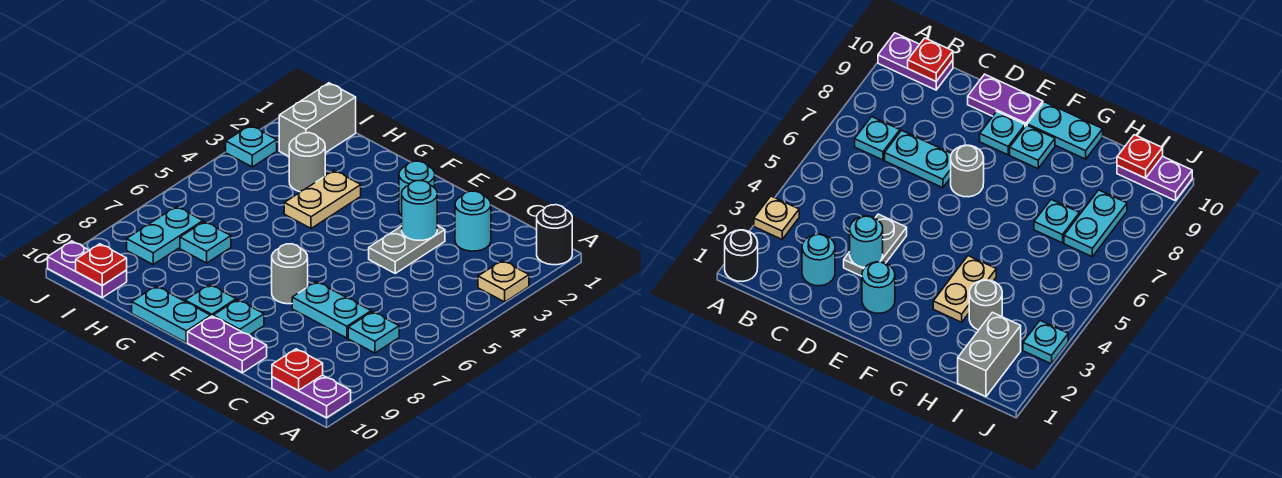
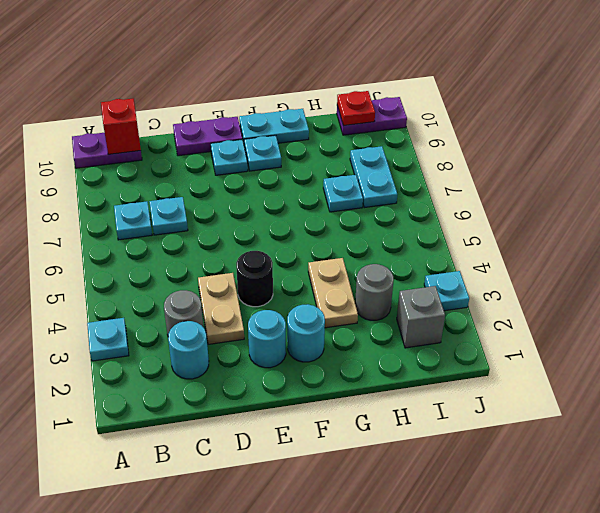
black 1x1 round brick [537,205,572,265] -> black 1x1 round brick moved to [236,251,273,307]
tan 1x1 plate [478,260,529,302] -> cyan 1x1 plate [87,318,129,361]
red 1x1 plate [272,349,323,390] -> red 1x1 brick [101,99,141,154]
cyan 1x2 plate [292,282,371,338] -> cyan 1x1 plate [149,197,188,235]
grey 1x2 plate [369,226,445,273] -> tan 1x2 plate [198,273,244,344]
cyan 1x1 round brick [402,181,437,240] -> cyan 1x1 round brick moved to [287,304,325,362]
grey 1x1 round brick [272,244,308,304] -> grey 1x1 round brick moved to [164,290,204,335]
grey 1x2 brick [279,83,356,156] -> grey 1x1 brick [397,286,445,348]

